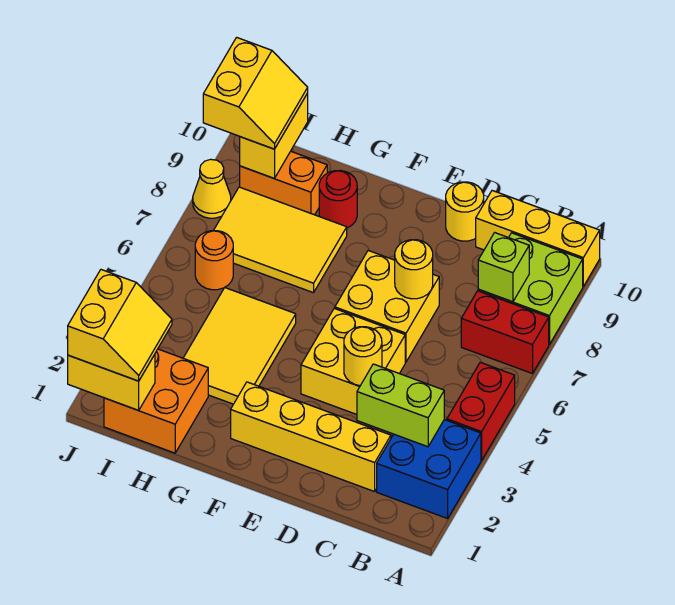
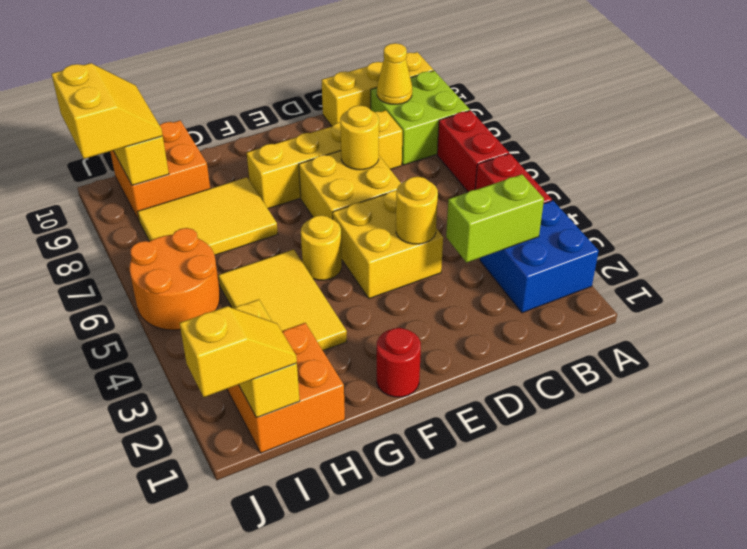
red 1x2 brick [461,291,549,374] -> red 1x2 brick turned to [437,110,509,192]
lime 1x1 brick [478,233,529,302] -> none
yellow 1x4 brick [231,382,391,492] -> yellow 1x4 brick moved to [247,110,402,209]
yellow 1x1 round brick [446,182,484,241] -> yellow 1x1 round brick moved to [301,215,342,280]
red 1x1 round brick [319,170,357,228] -> red 1x1 round brick moved to [377,328,421,397]
orange 1x2 brick [240,151,327,215] -> orange 2x2 brick [110,121,210,220]
yellow 1x2 brick [68,354,155,410] -> yellow 1x2 brick turned to [235,299,300,418]
yellow 2x2 slope [68,270,172,381] -> yellow 1x2 slope [180,306,297,397]
orange 1x1 round brick [195,231,233,290] -> orange 2x2 round brick [129,228,220,330]
yellow 1x1 cone [193,159,231,218] -> yellow 1x1 cone moved to [377,43,412,104]

